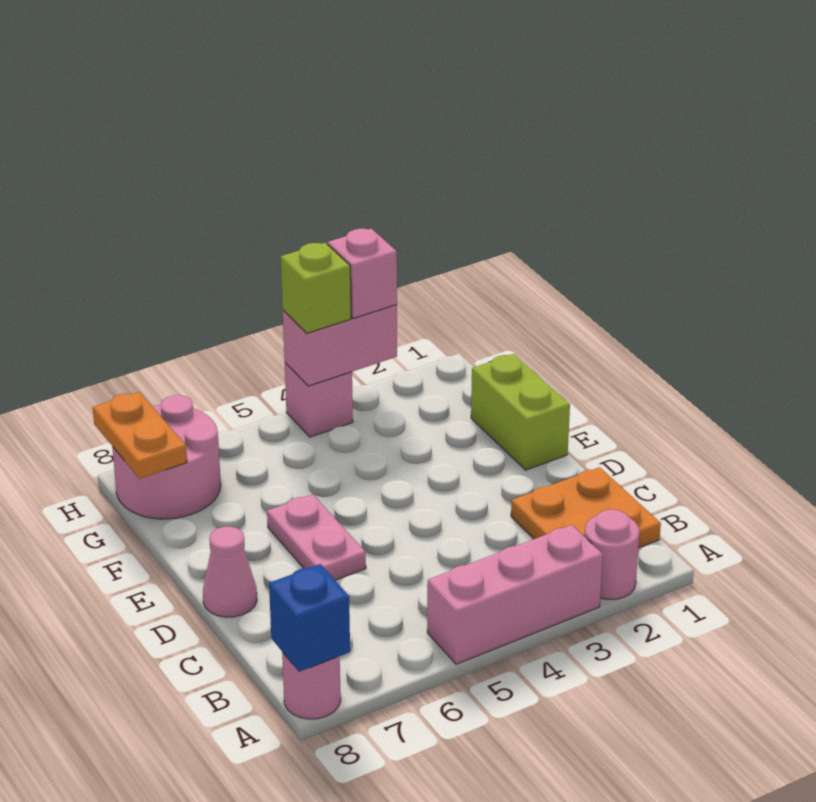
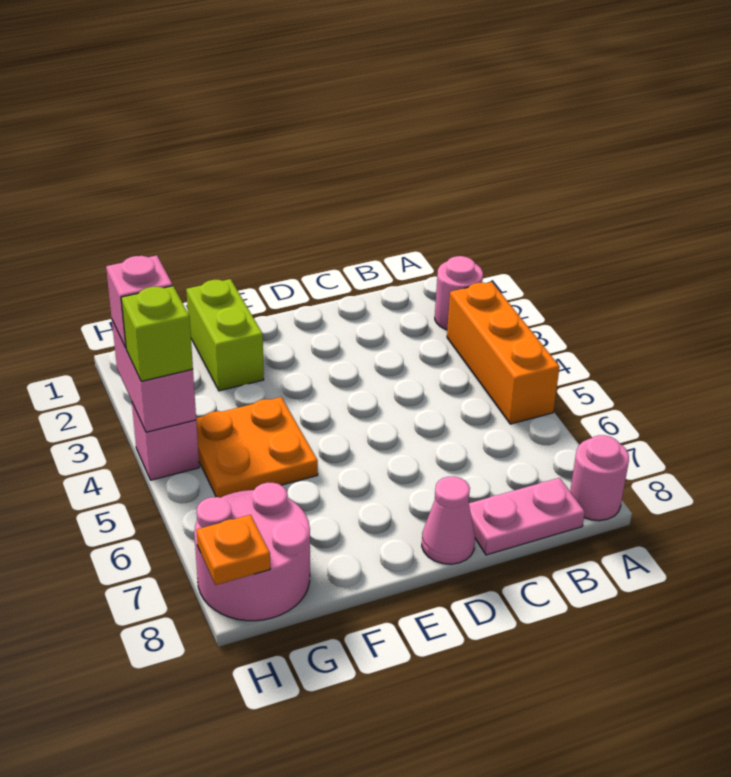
pink 1x3 brick [427,525,603,664] -> orange 1x3 brick [447,282,560,424]
blue 1x1 brick [269,564,350,672] -> none
orange 2x2 plate [511,467,661,548] -> orange 2x2 plate moved to [196,397,318,498]
pink 1x2 plate [267,494,366,580] -> pink 1x2 plate moved to [469,478,585,555]
lime 1x2 brick [471,354,570,470] -> lime 1x2 brick turned to [186,279,264,391]
orange 1x2 plate [93,392,187,479] -> orange 1x1 plate [196,515,270,585]

